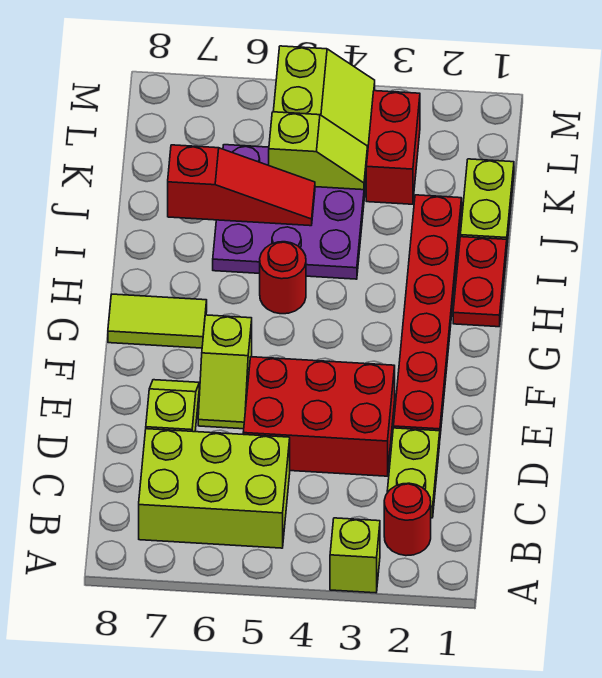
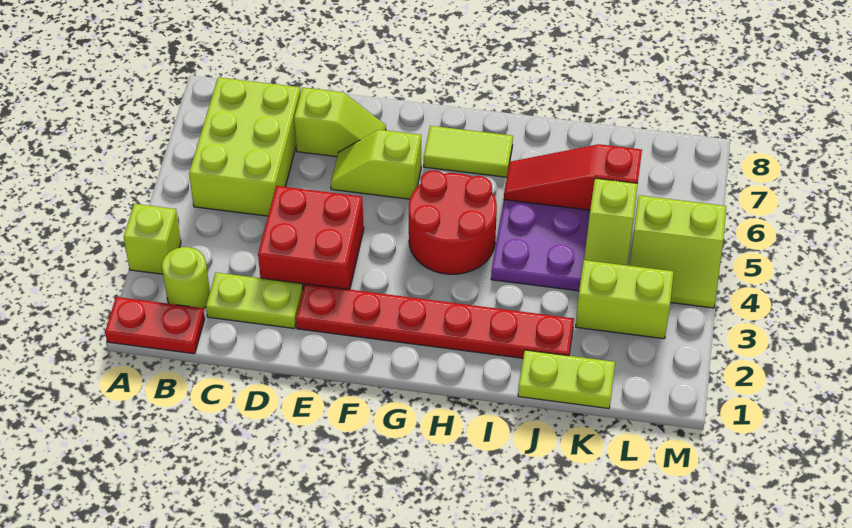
red 1x1 round brick [384,483,431,556] -> lime 1x1 round brick [162,247,210,309]
red 2x3 brick [243,357,395,476] -> red 2x2 brick [258,186,364,290]
lime 1x2 tile [108,294,207,348] -> lime 1x2 tile turned to [424,126,513,177]
red 1x2 plate [453,237,507,327] -> red 1x2 plate moved to [105,297,205,354]
red 1x1 round brick [260,242,306,314] -> red 2x2 round brick [409,170,497,274]
red 1x3 slope [168,145,315,226] -> red 1x3 slope turned to [504,144,642,210]
red 1x2 brick [366,91,420,204] -> lime 1x2 brick [576,260,674,339]

